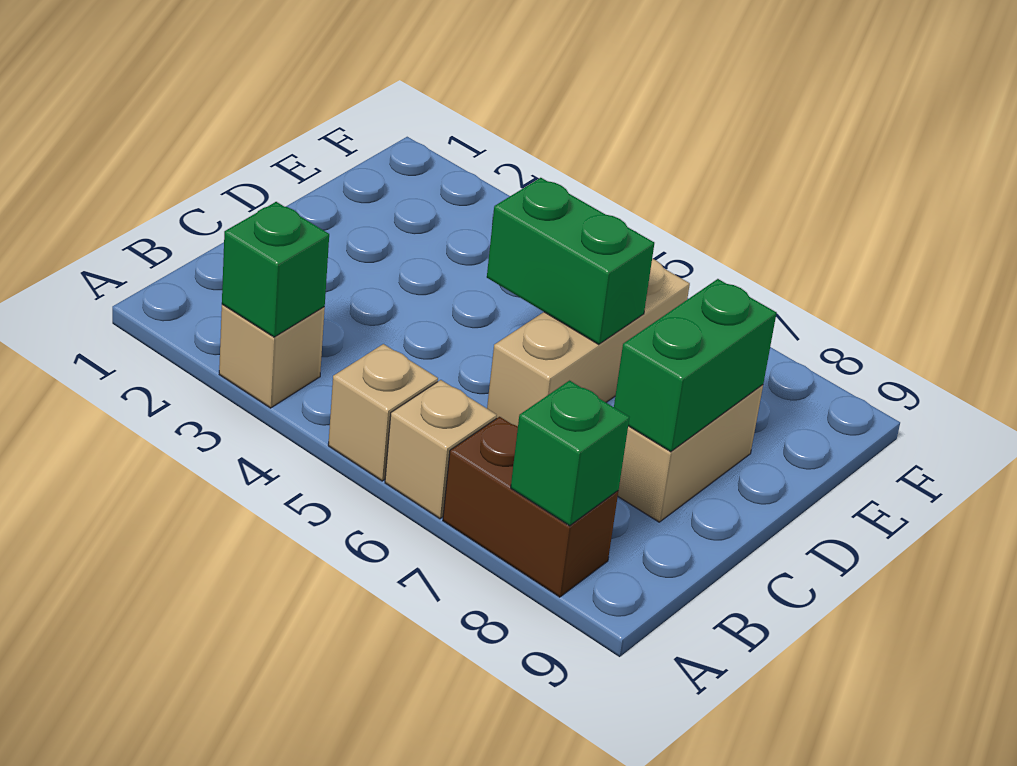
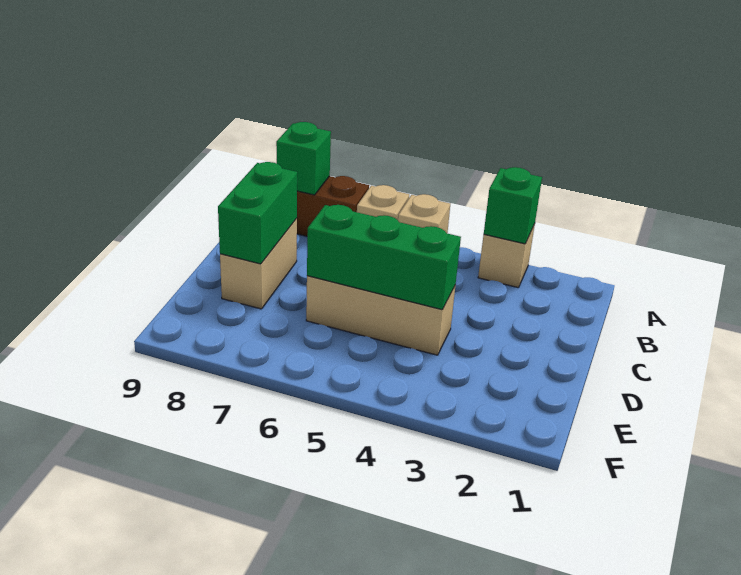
tan 1x3 brick [487,259,690,426] -> tan 1x3 brick turned to [306,276,455,355]
green 1x2 brick [487,178,654,344] -> green 1x3 brick [307,205,461,310]

